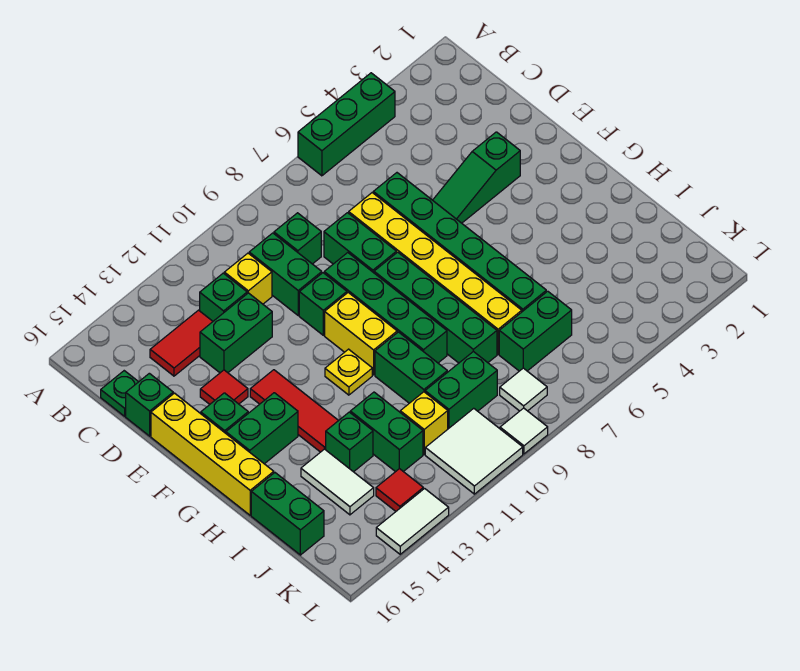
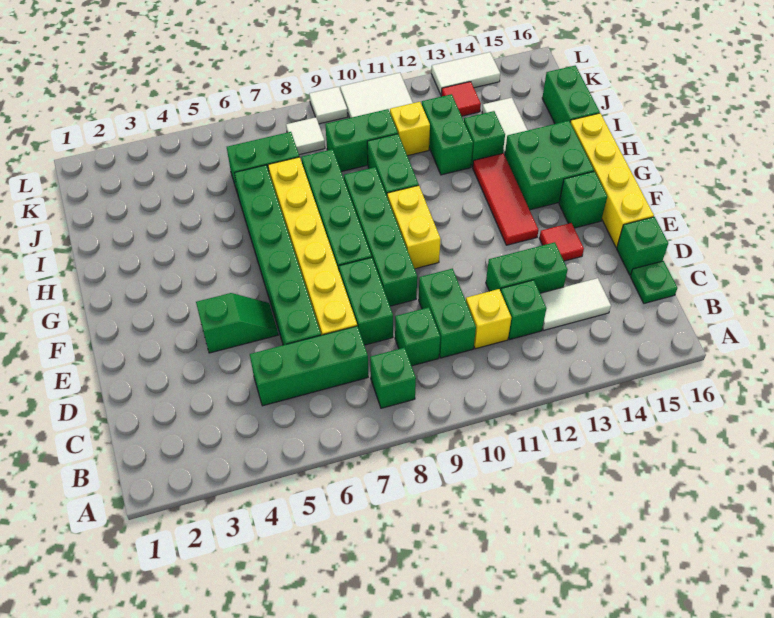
green 1x3 brick [298,73,395,176] -> green 1x3 brick moved to [250,326,368,406]
red 1x2 tile [150,310,213,376] -> white 1x2 tile [540,278,611,330]
green 1x3 slope [433,132,520,223] -> green 1x2 slope [196,293,278,353]
green 1x1 brick [299,273,347,335] -> green 1x1 brick moved to [370,348,416,408]
yellow 1x1 plate [325,349,372,395] -> none
green 1x2 brick [226,393,298,464] -> green 2x2 brick [505,121,594,210]

